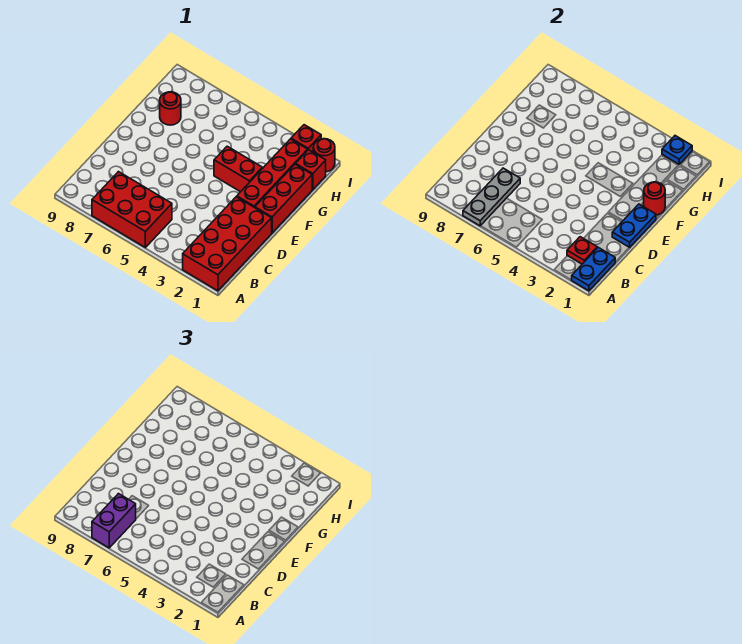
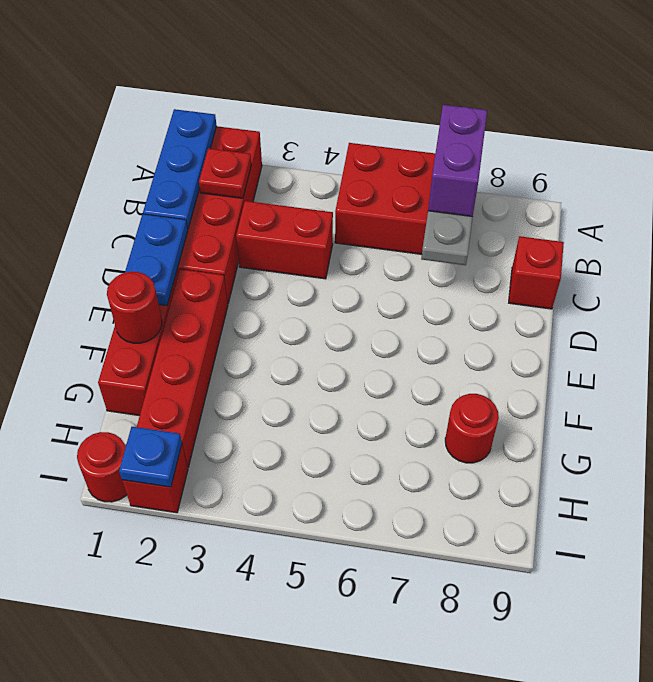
blue 1x2 plate [572,247,615,291] -> blue 1x3 plate [143,109,217,229]
red 1x2 brick [214,146,262,192] -> red 1x2 brick moved to [236,201,333,279]
red 1x1 brick [296,150,326,190] -> red 1x1 brick moved to [509,236,564,309]

